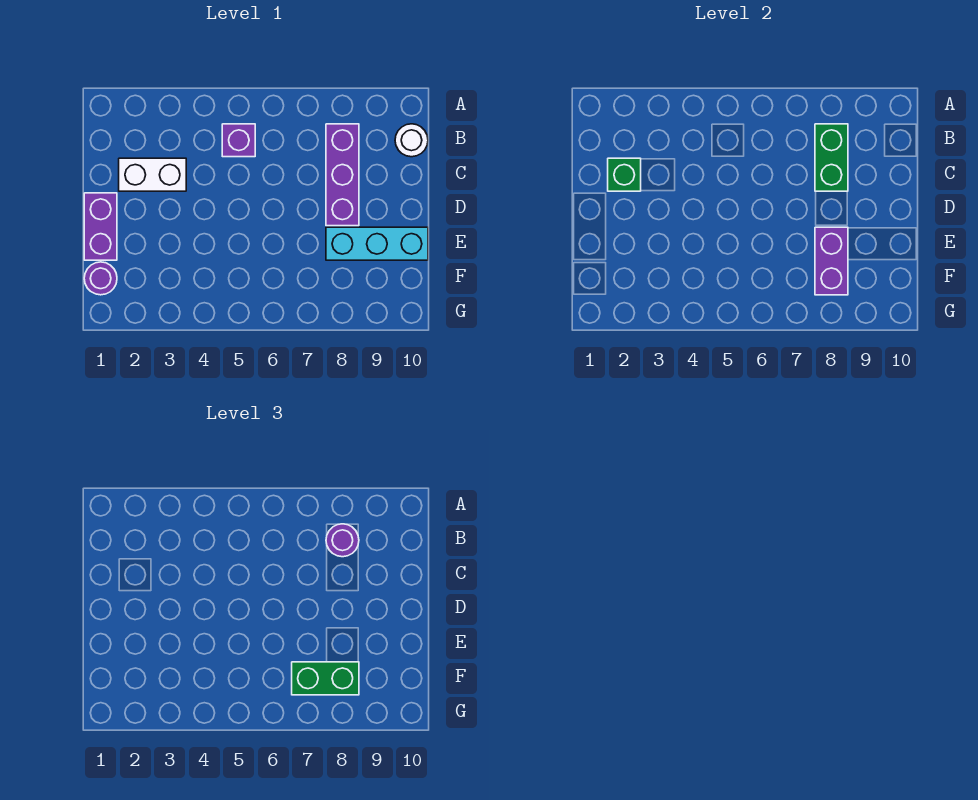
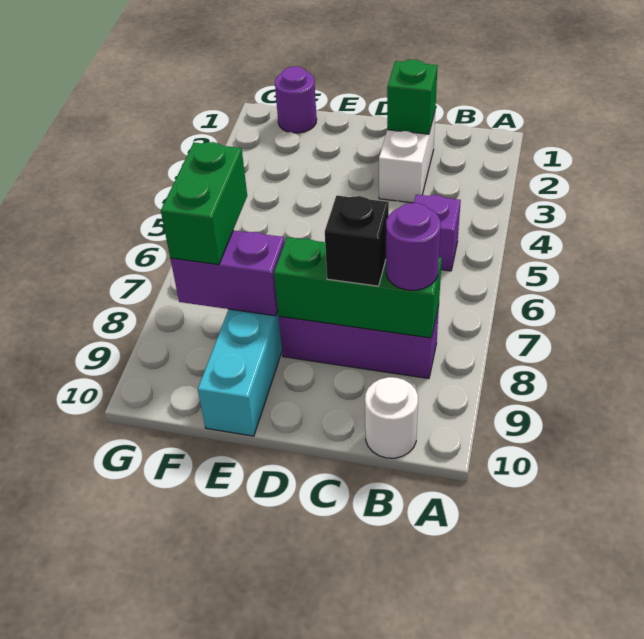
green 1x2 brick [815,124,848,191] -> green 1x3 brick [274,237,442,338]
none -> black 1x1 brick [325,196,389,286]
purple 1x2 brick [84,193,117,260] -> none

